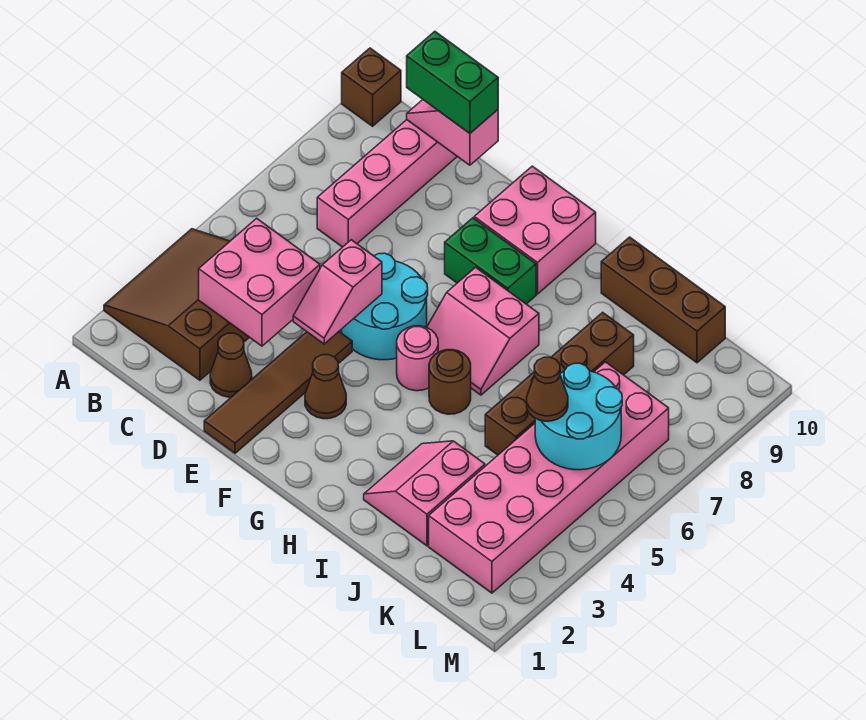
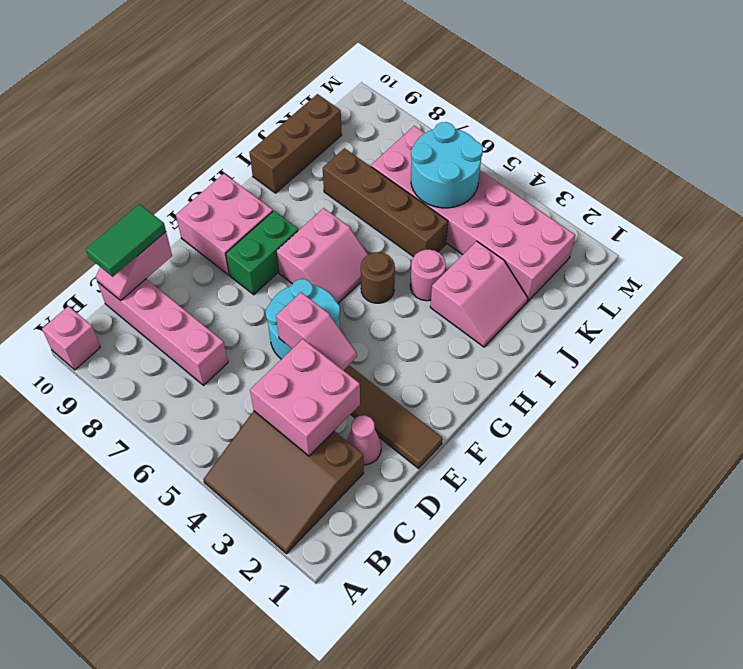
brown 1x1 brick [342,48,401,126] -> pink 1x1 brick [42,306,100,370]
green 1x2 brick [407,32,498,133] -> green 1x2 tile [86,204,166,277]
brown 1x1 cone [210,333,252,397] -> pink 1x1 cone [346,415,381,465]
brown 1x1 cone [305,355,346,419] -> none
pink 1x1 round brick [397,326,438,391] -> pink 1x1 round brick moved to [410,250,446,301]
pink 2x2 slope [364,441,485,546] -> pink 2x2 slope turned to [430,241,528,347]
brown 1x1 cone [527,357,568,421] -> none

